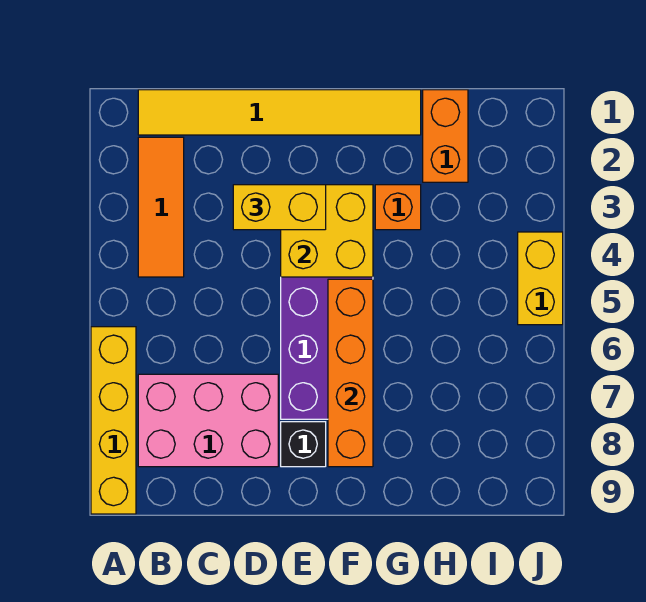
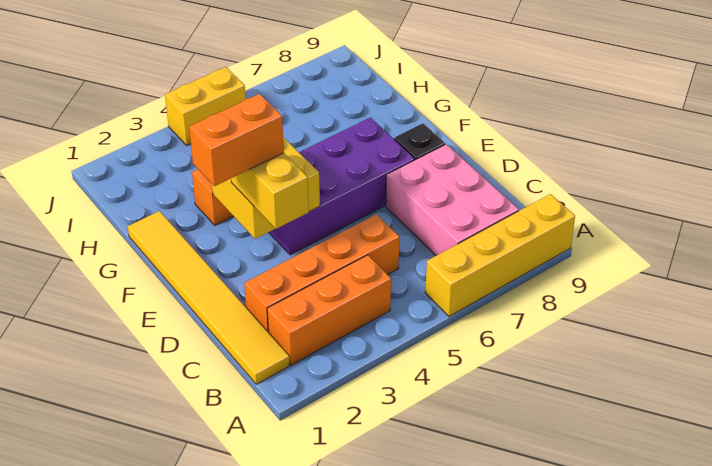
orange 1x3 tile [138,137,184,277] -> orange 1x3 brick [267,255,391,365]
orange 1x4 brick [328,279,373,467] -> orange 1x4 brick moved to [244,214,399,333]
orange 1x2 brick [423,90,468,182] -> orange 1x2 brick moved to [189,94,284,186]

